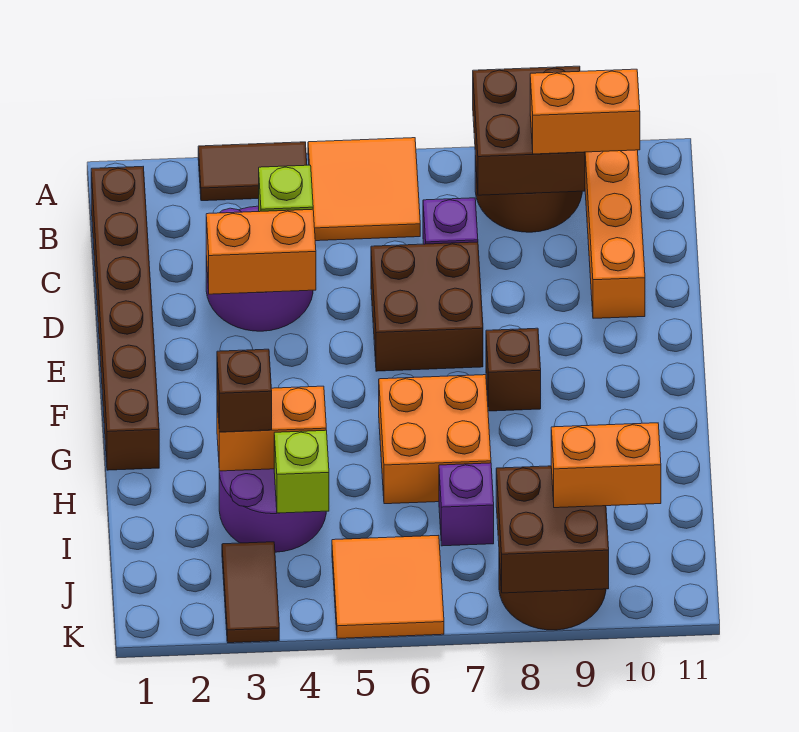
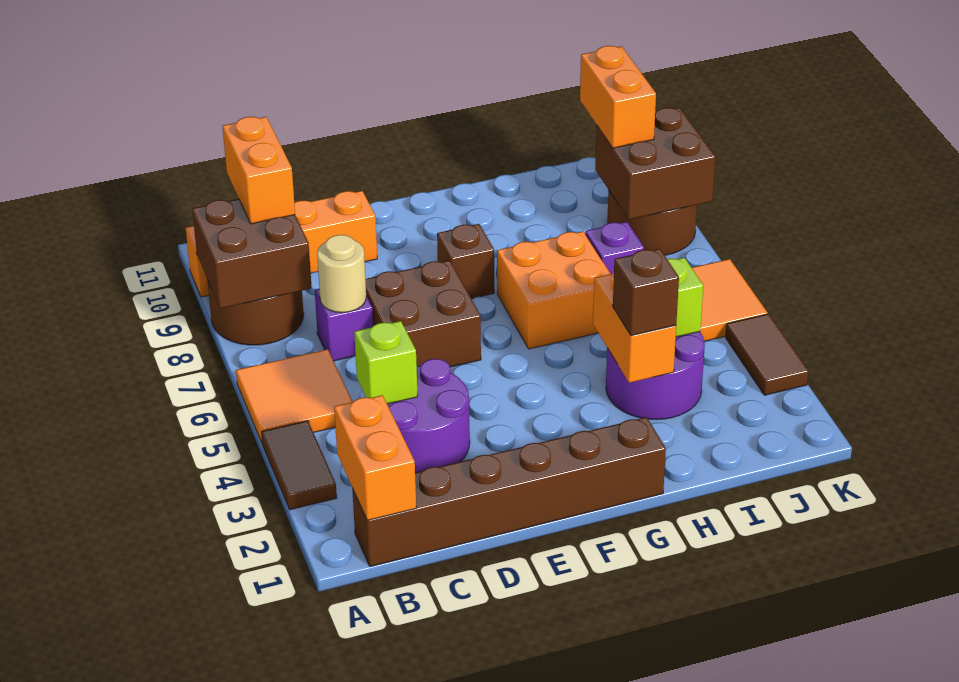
none -> tan 1x1 round brick [317,235,366,313]
orange 1x2 brick [206,209,316,294] -> orange 1x2 brick moved to [334,395,416,520]
brown 1x2 tile [222,542,279,643] -> brown 1x2 tile turned to [726,314,808,395]

